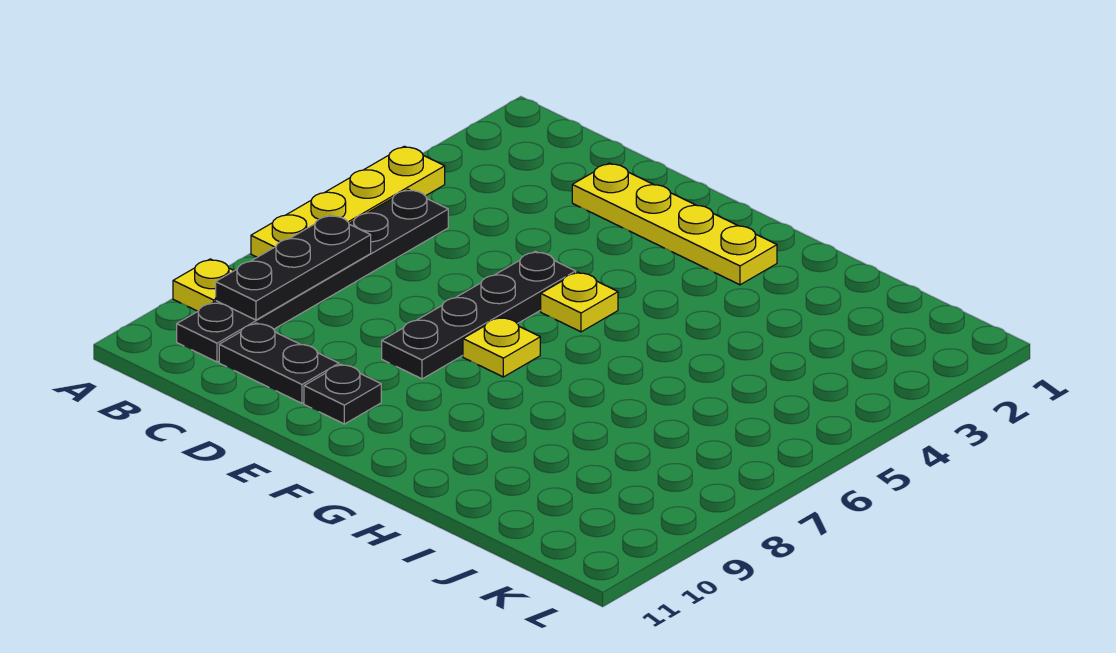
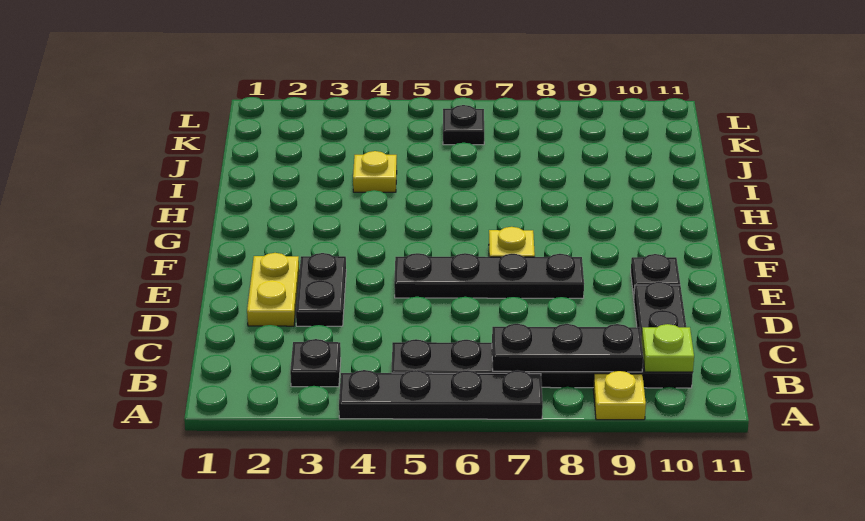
yellow 1x4 plate [251,146,445,257] -> black 1x4 plate [339,370,543,419]
none -> black 1x1 plate [290,339,341,387]
none -> lime 1x1 plate [642,324,694,372]
yellow 1x4 plate [572,163,777,285] -> yellow 1x2 plate [247,253,299,326]
none -> black 1x2 plate [296,253,346,326]
yellow 1x1 plate [541,272,618,332] -> yellow 1x1 plate moved to [353,151,397,192]
none -> black 1x1 plate [443,105,484,145]

